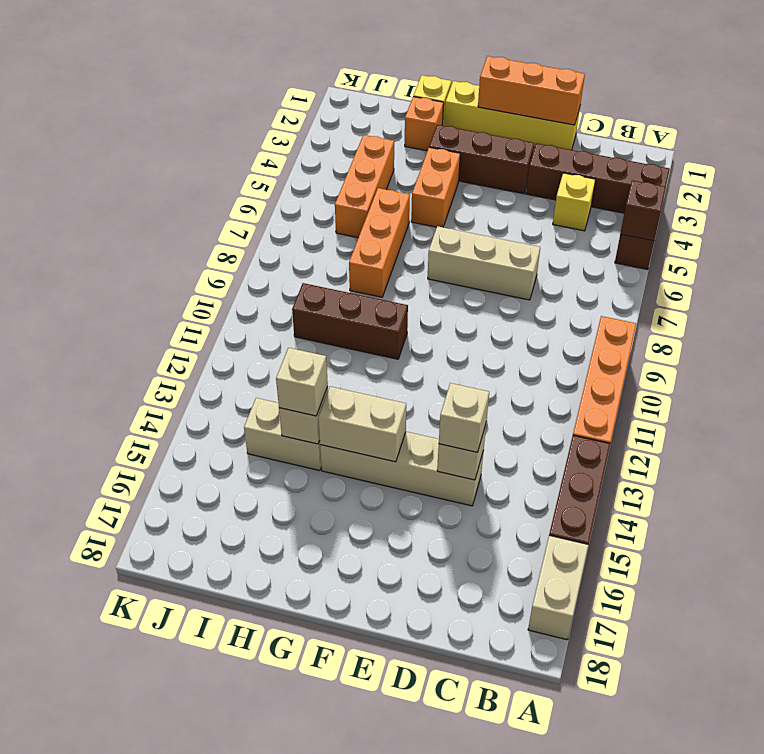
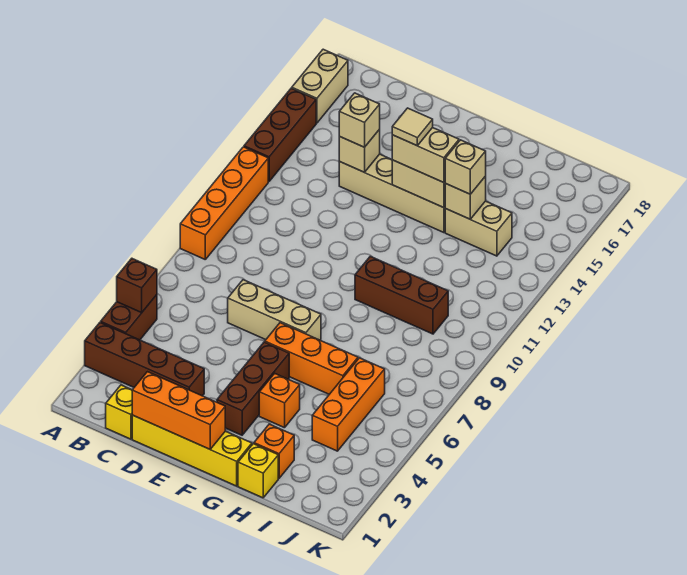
yellow 1x1 brick [553,173,595,231] -> yellow 1x1 brick moved to [106,385,132,439]
brown 1x3 brick [429,125,534,194] -> brown 1x3 brick turned to [217,342,289,435]
none -> tan 1x2 brick [392,128,459,183]
none -> tan 1x1 tile [392,108,433,146]
orange 1x2 brick [411,147,460,227] -> orange 1x1 brick [259,373,300,428]
orange 1x3 brick [349,188,410,297] -> orange 1x3 brick turned to [265,323,358,394]

